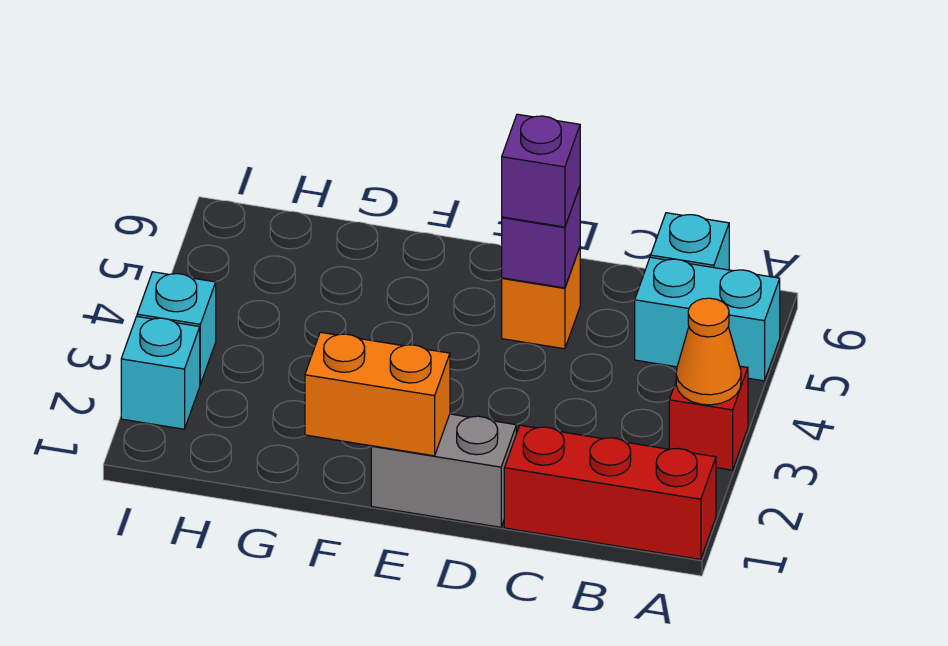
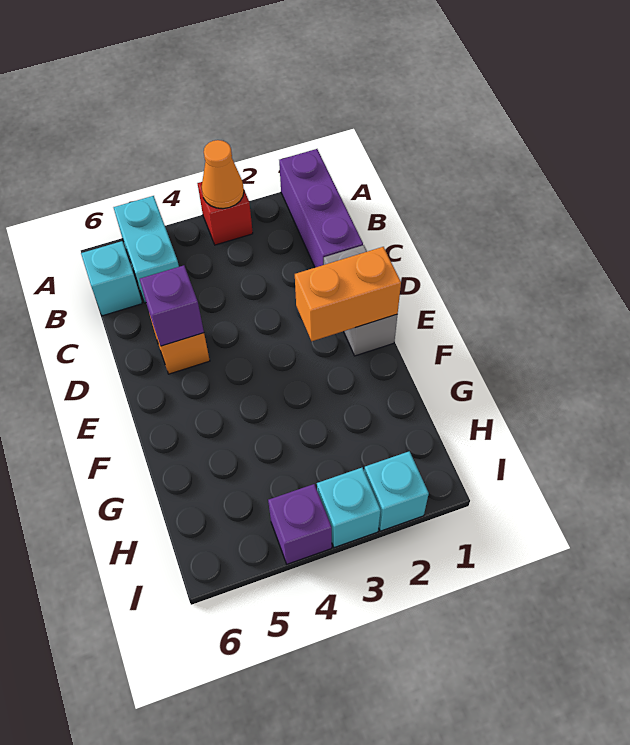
red 1x3 brick [504,425,716,559] -> purple 1x3 brick [279,149,363,267]
purple 1x1 brick [502,114,580,227] -> purple 1x1 brick moved to [268,484,332,564]
orange 1x2 brick [305,332,450,456] -> orange 1x2 brick turned to [295,247,401,341]

